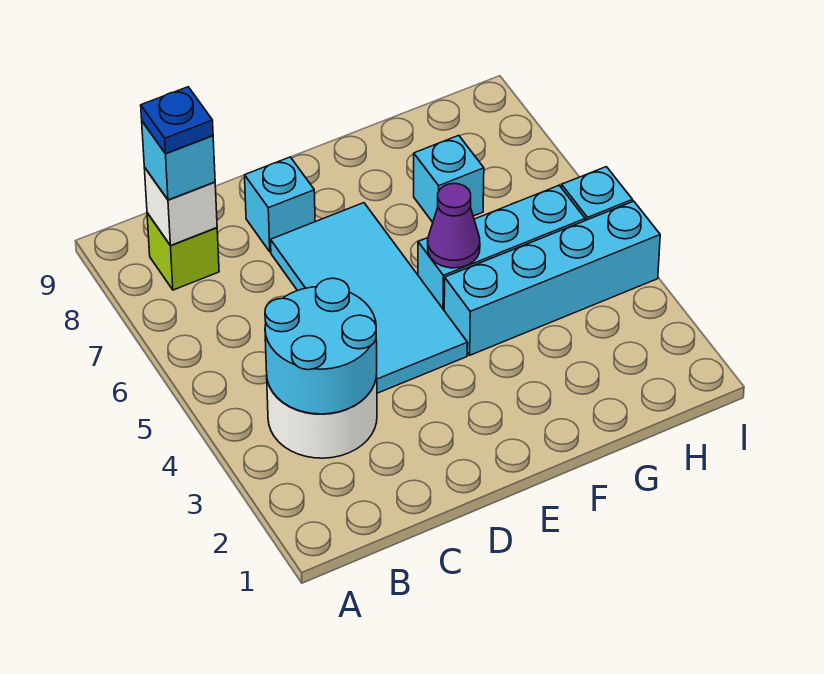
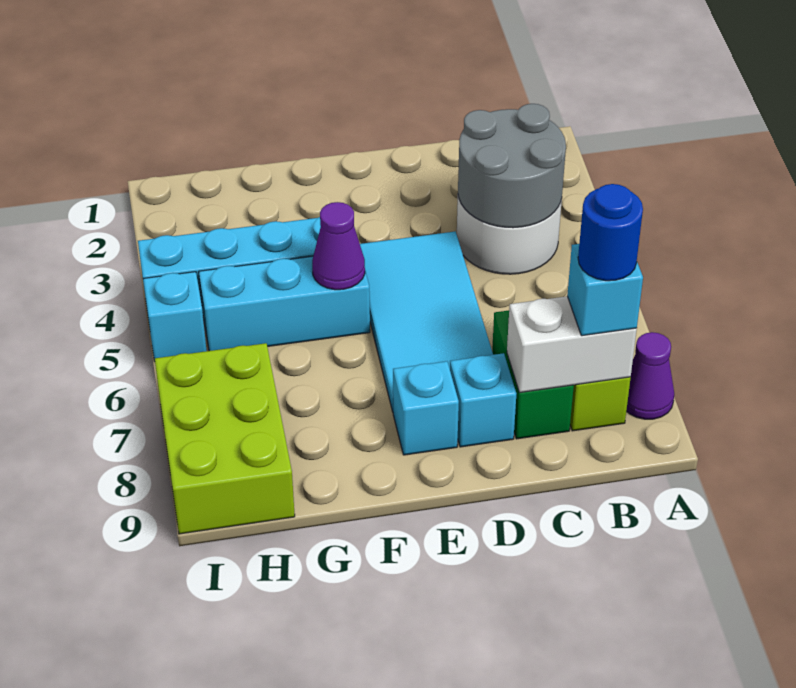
none -> purple 1x1 cone [626,332,674,419]
cyan 2x2 round brick [265,278,377,414] -> grey 2x2 round brick [458,104,566,228]
white 1x1 brick [144,167,217,246] -> white 1x2 brick [507,296,637,393]
blue 1x1 plate [141,87,213,154] -> blue 1x1 round brick [578,184,643,281]
none -> green 1x2 brick [492,310,574,439]
cyan 1x1 brick [414,135,484,222] -> cyan 1x1 brick moved to [393,361,459,455]
none -> lime 2x3 brick [155,343,295,534]

